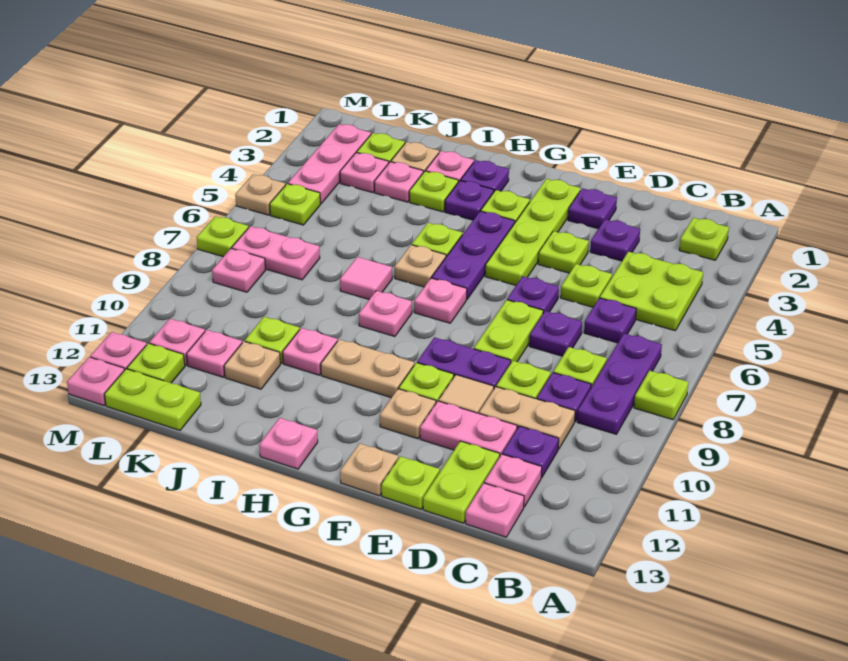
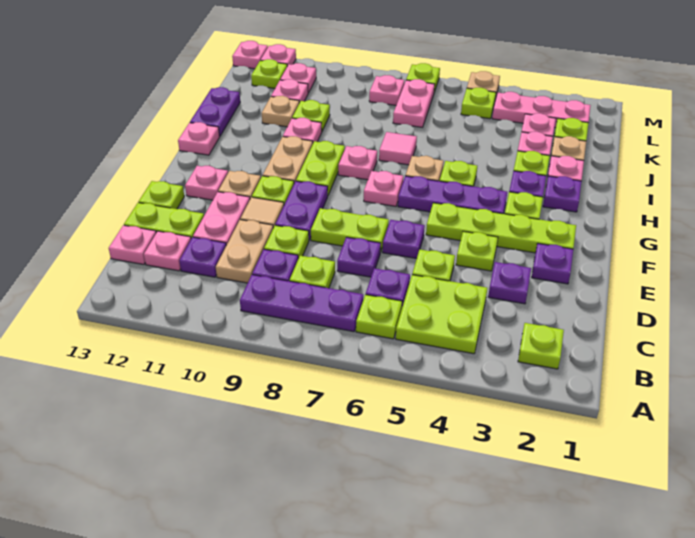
lime 1x1 plate [634,371,688,420] -> lime 1x1 plate moved to [356,295,402,339]
none -> pink 1x1 plate [185,166,228,200]
tan 1x1 plate [340,443,398,496] -> none
none -> purple 1x2 plate [190,87,240,136]
lime 1x2 plate [104,369,201,430] -> lime 1x2 plate moved to [296,141,345,195]

